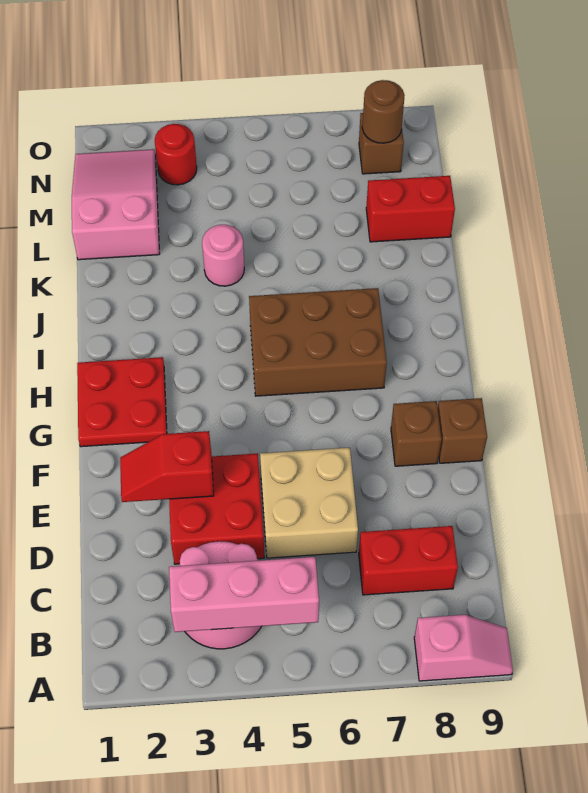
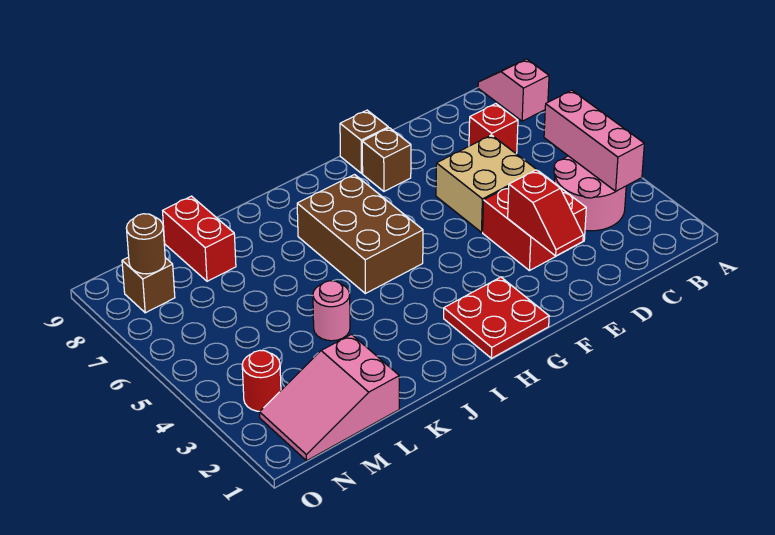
red 1x2 brick [359,526,458,595] -> red 1x1 brick [469,104,518,153]

